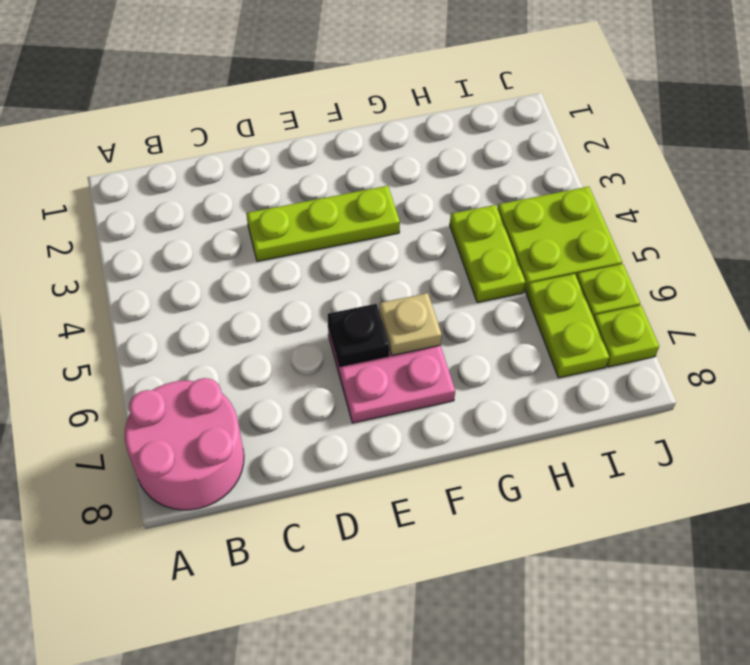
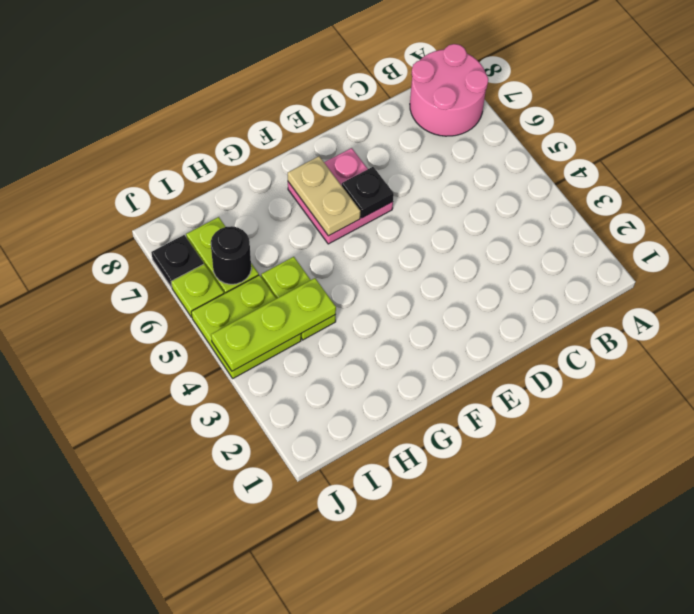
lime 1x3 plate [246,186,400,261] -> lime 1x3 plate moved to [211,278,336,371]
tan 1x1 plate [379,293,442,356] -> tan 1x2 plate [288,156,360,236]
none -> black 1x1 round brick [211,226,251,284]
lime 1x1 plate [594,305,659,367] -> black 1x1 plate [151,235,204,287]

